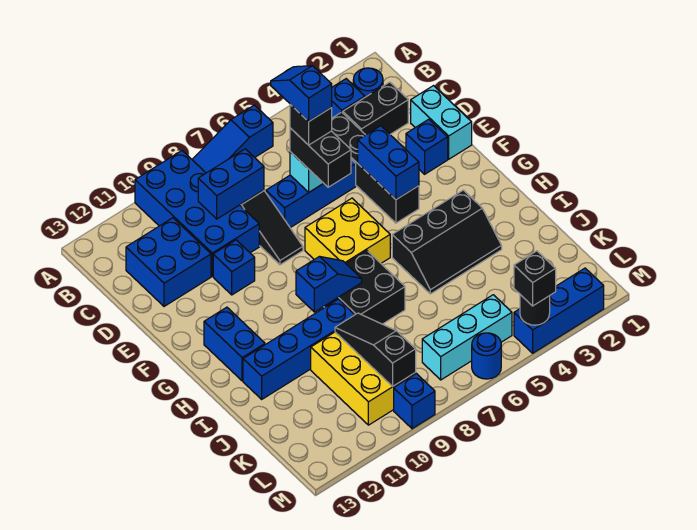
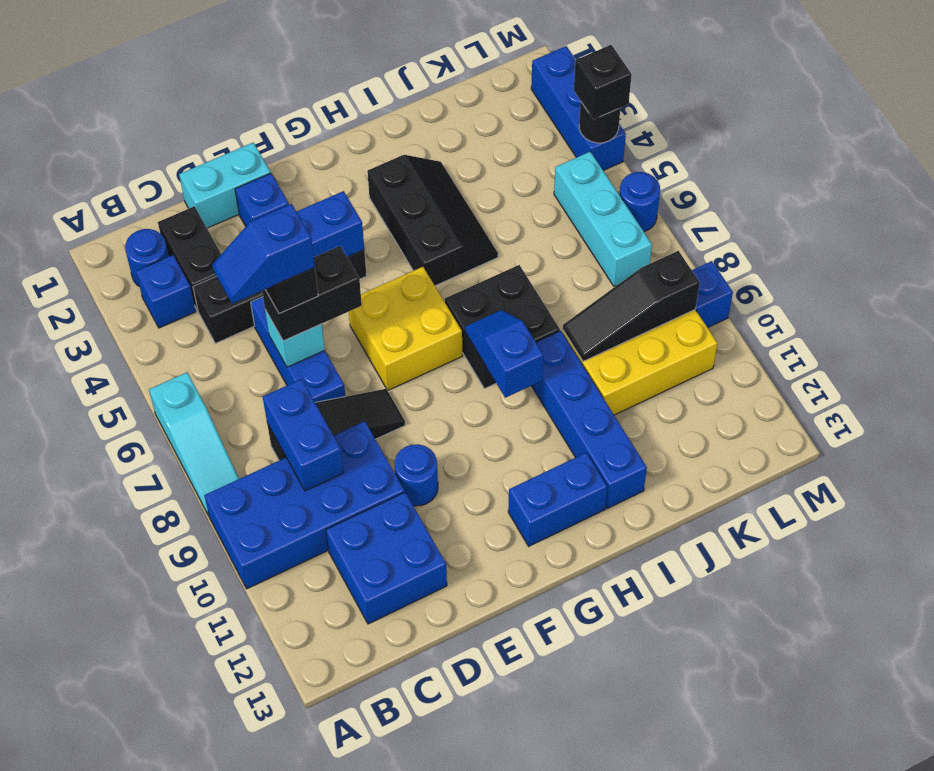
blue 1x3 slope [192,105,273,173] -> cyan 1x3 slope [149,372,239,516]
blue 1x1 brick [213,240,255,295] -> blue 1x1 round brick [395,444,438,506]

